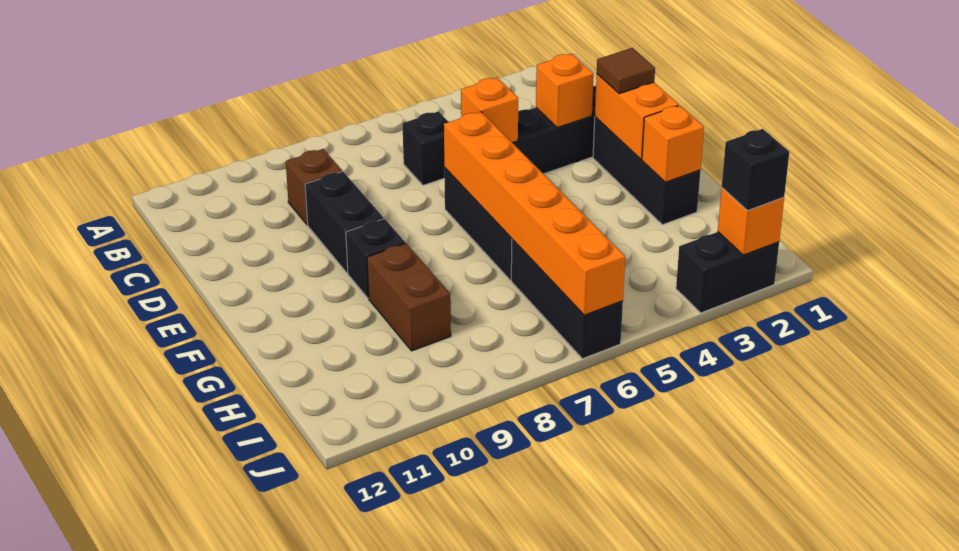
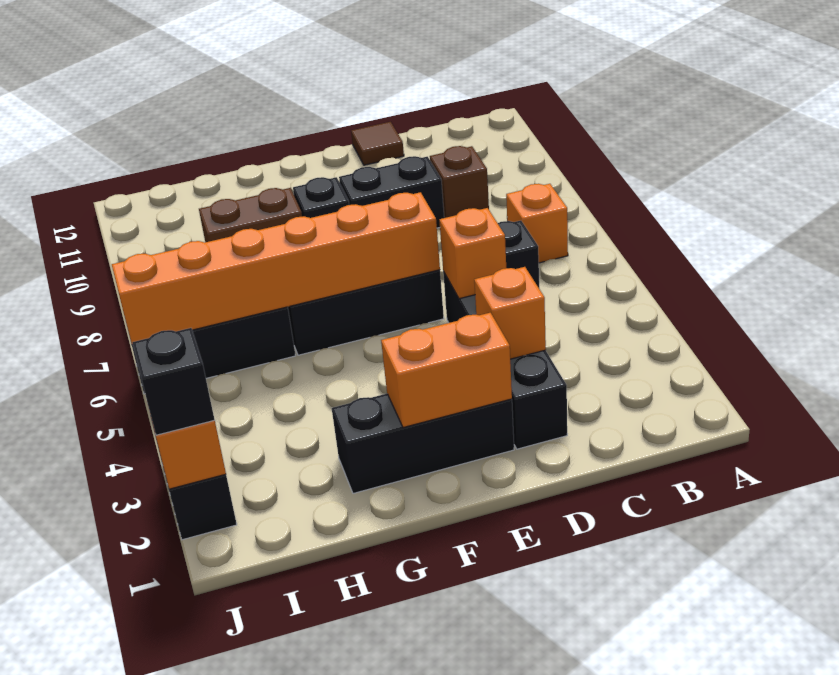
brown 1x1 tile [597,48,655,94] -> brown 1x1 tile moved to [351,122,404,165]
orange 1x1 brick [642,105,704,182] -> orange 1x1 brick moved to [506,184,568,263]

